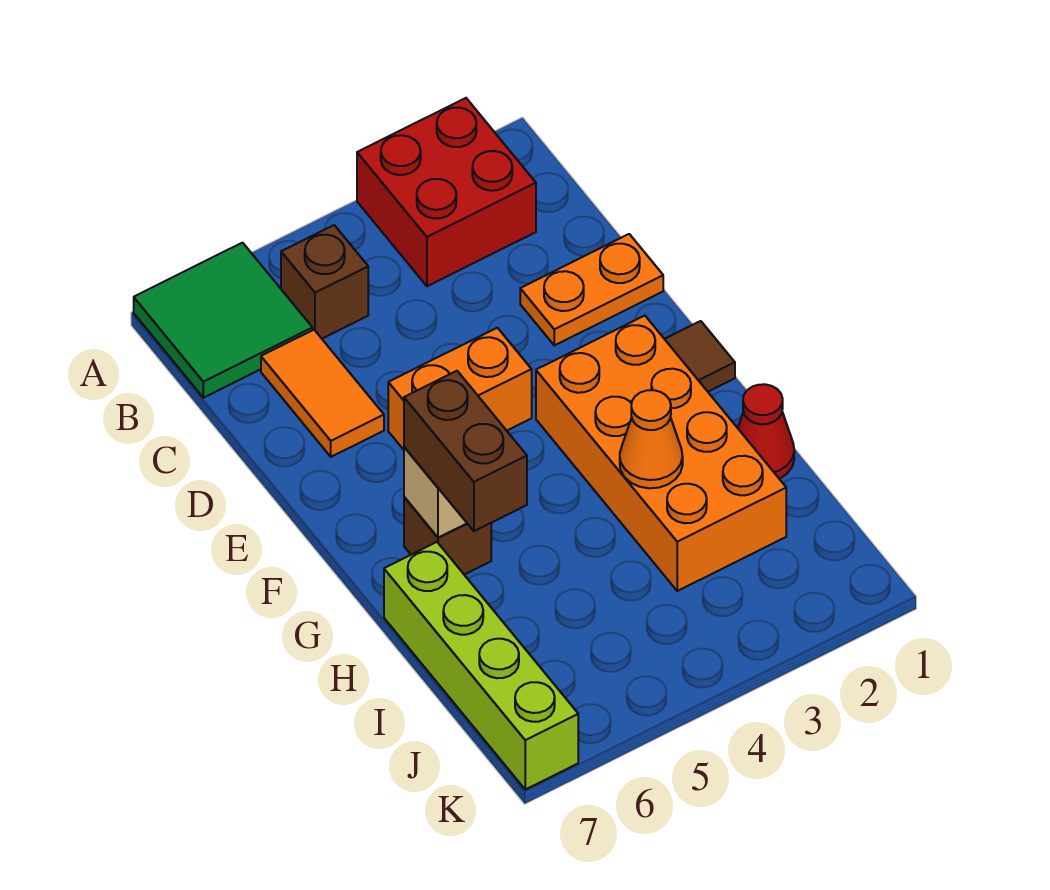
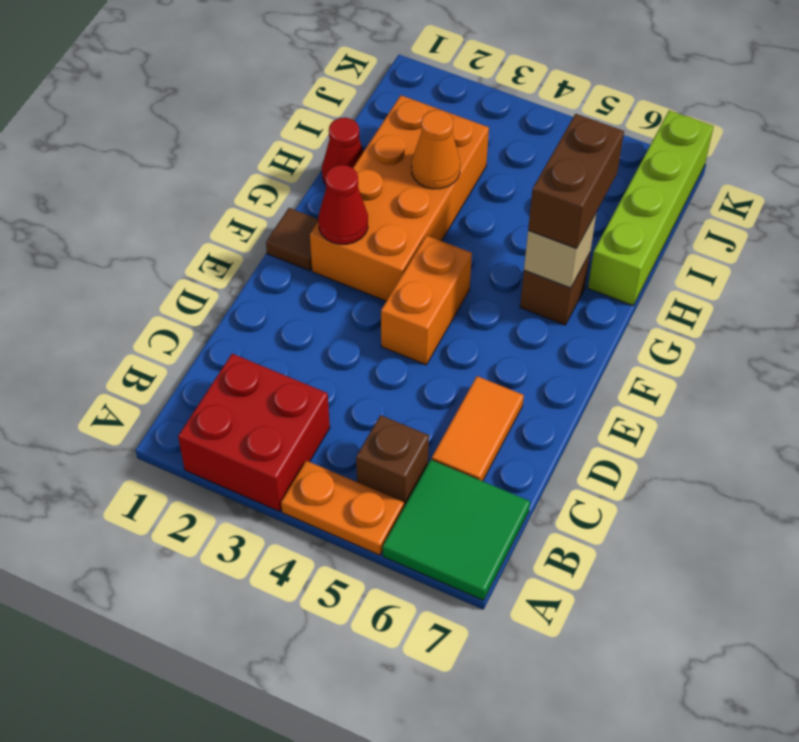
orange 1x2 plate [520,234,663,345] -> orange 1x2 plate moved to [281,461,404,555]
orange 1x2 brick [388,328,532,450] -> orange 1x2 brick turned to [381,235,472,365]
none -> red 1x1 cone [318,165,368,244]

